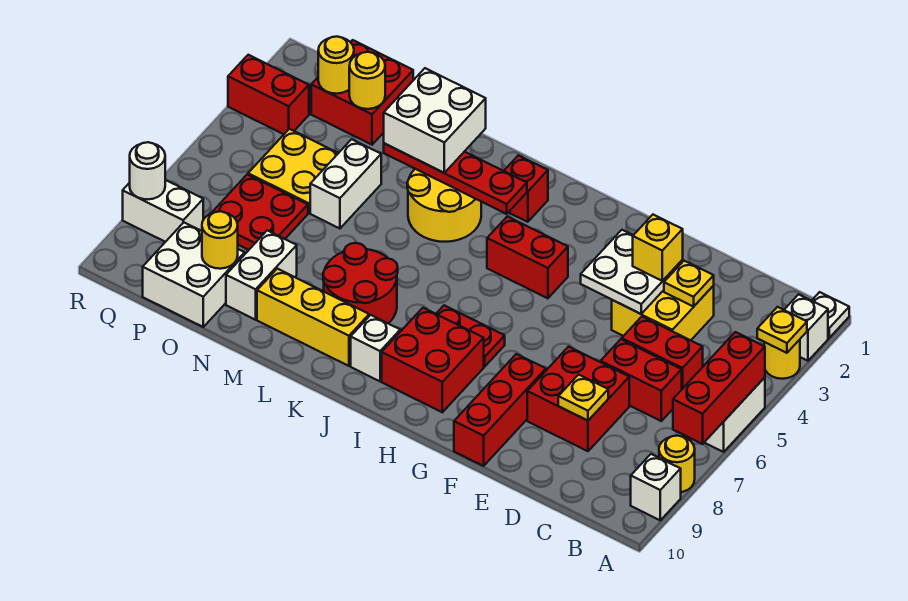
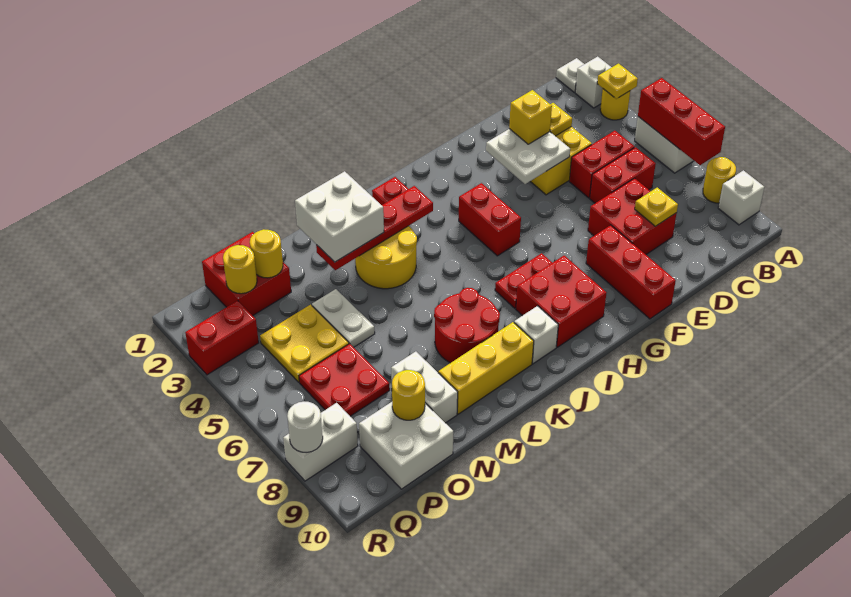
red 1x2 brick [487,216,568,298] -> red 1x2 brick turned to [459,183,521,256]
white 1x2 brick [310,139,381,228] -> white 1x2 plate [312,289,375,347]

